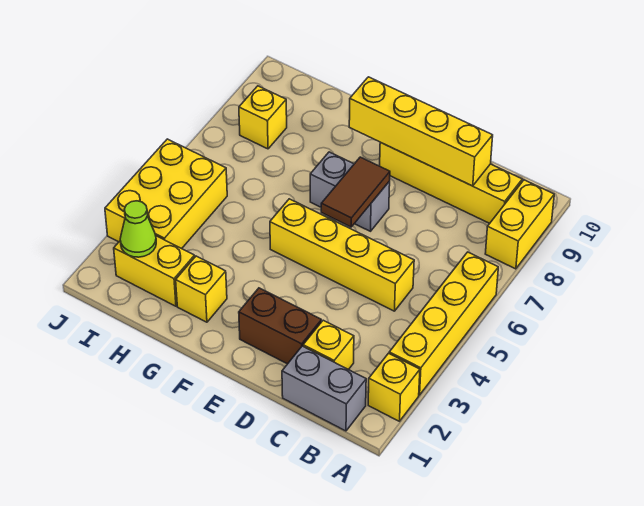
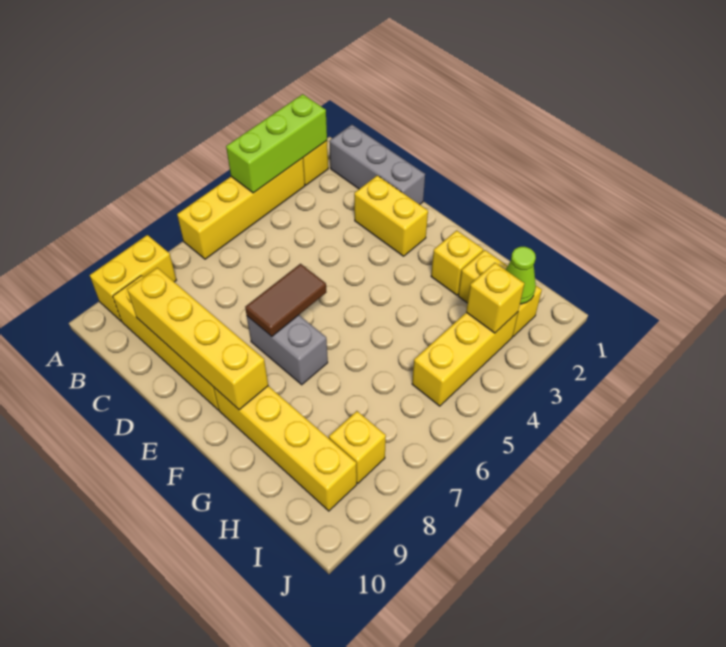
none -> lime 1x3 brick [226,94,327,193]
grey 1x2 brick [282,346,366,431] -> grey 1x3 brick [329,125,425,205]
yellow 1x1 brick [303,320,354,370] -> yellow 1x1 brick moved to [466,263,524,333]
yellow 1x4 brick [270,199,414,311] -> yellow 1x4 brick moved to [213,386,357,511]
brown 1x2 brick [239,288,321,364] -> yellow 1x2 brick [354,175,428,256]
yellow 2x3 brick [105,139,227,249] -> yellow 1x3 brick [412,312,518,406]

